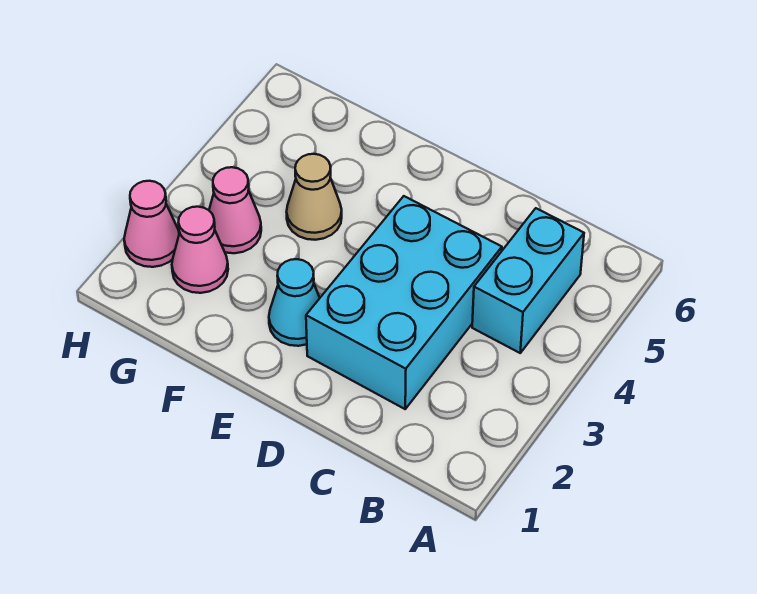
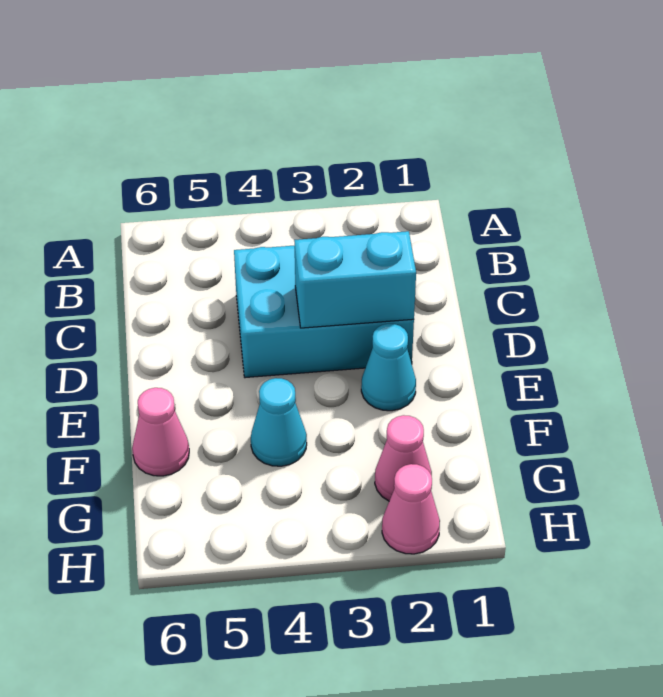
cyan 1x2 brick [472,208,584,353] -> cyan 1x2 brick moved to [294,231,416,328]
tan 1x1 cone [287,154,342,240] -> cyan 1x1 cone [251,378,307,466]
pink 1x1 cone [209,167,261,253] -> pink 1x1 cone moved to [132,388,189,476]

